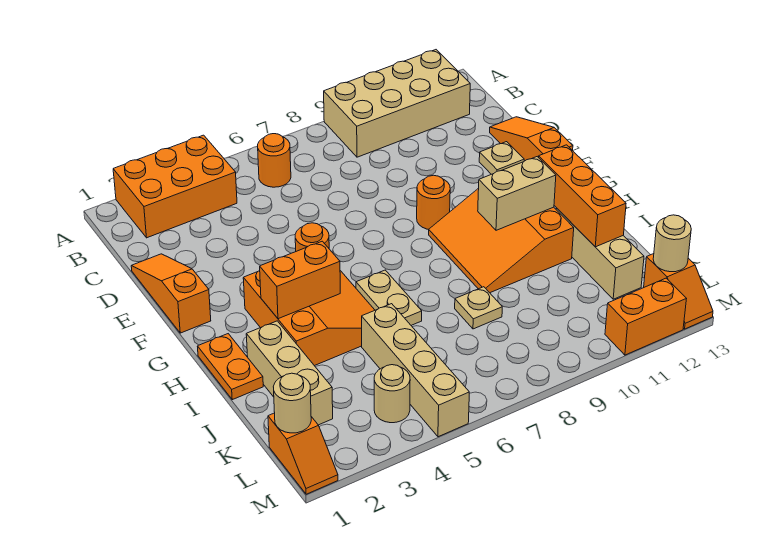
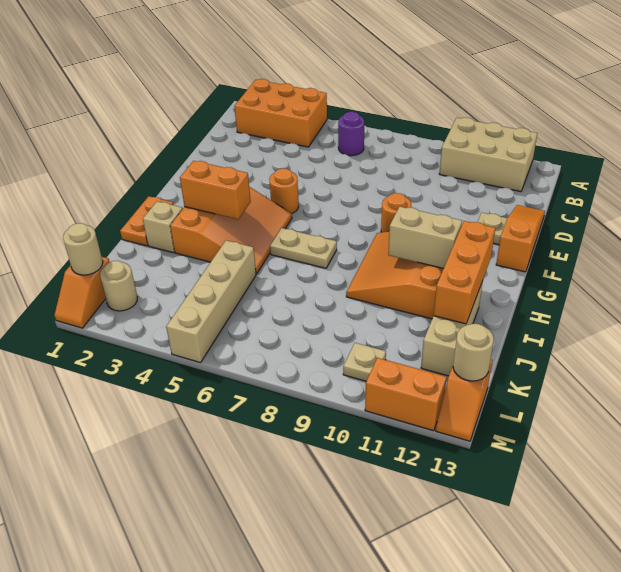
tan 2x4 brick [324,50,470,157] -> tan 2x3 brick [439,117,537,192]
orange 1x1 round brick [257,134,291,187] -> purple 1x1 round brick [338,112,364,156]
orange 1x3 slope [131,254,211,333] -> none
tan 1x2 plate [356,270,422,325] -> tan 1x2 plate turned to [270,228,337,268]
tan 1x3 brick [246,321,333,425] -> tan 1x1 brick [143,201,183,253]
tan 1x1 plate [455,287,502,329] -> tan 1x1 plate moved to [343,343,386,381]
tan 1x1 round brick [374,365,410,423] -> tan 1x1 round brick moved to [100,261,137,311]

